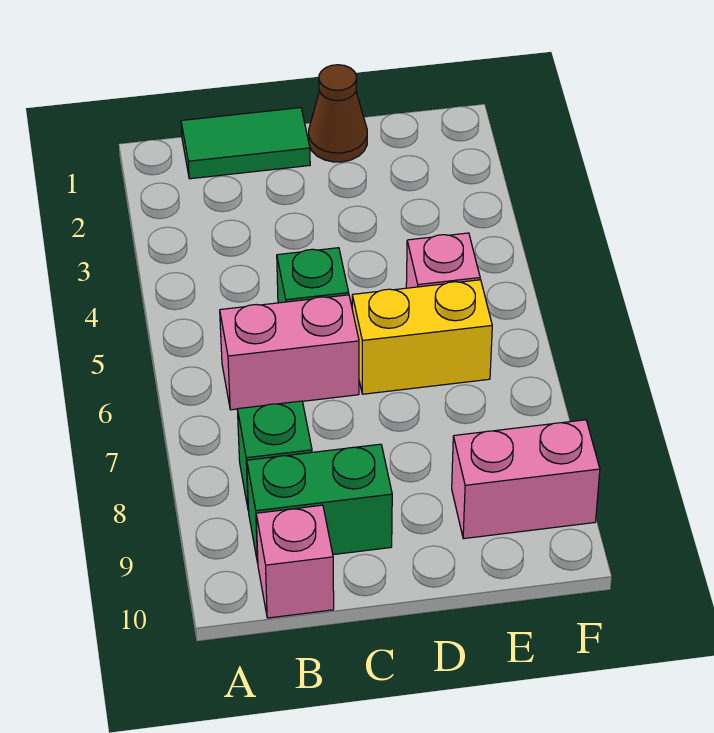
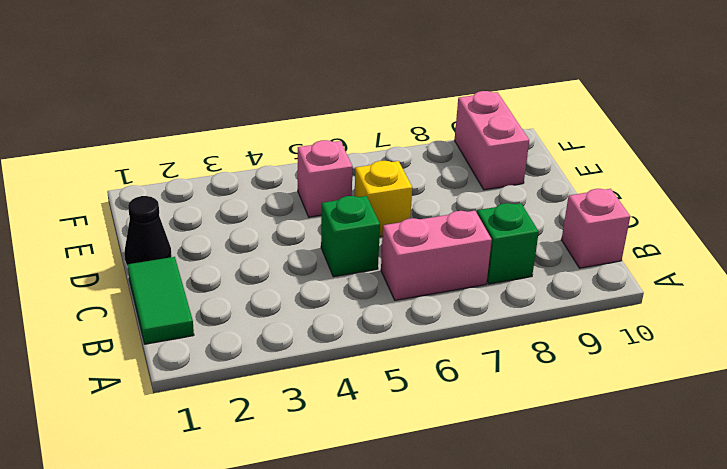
pink 1x2 brick [220,295,359,410] -> pink 1x2 brick turned to [381,211,492,300]
green 1x2 brick [247,444,392,563] -> none
brown 1x1 cone [309,65,367,162] -> black 1x1 cone [124,196,172,267]
yellow 1x2 brick [352,280,492,394] -> yellow 1x1 brick [355,161,412,237]

